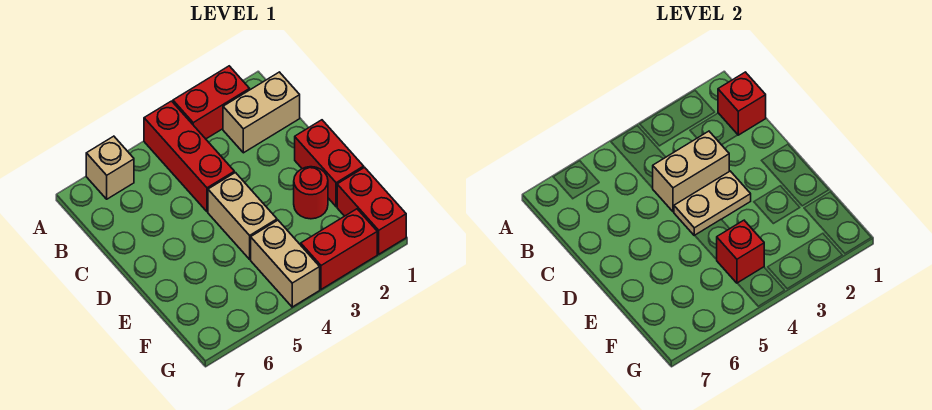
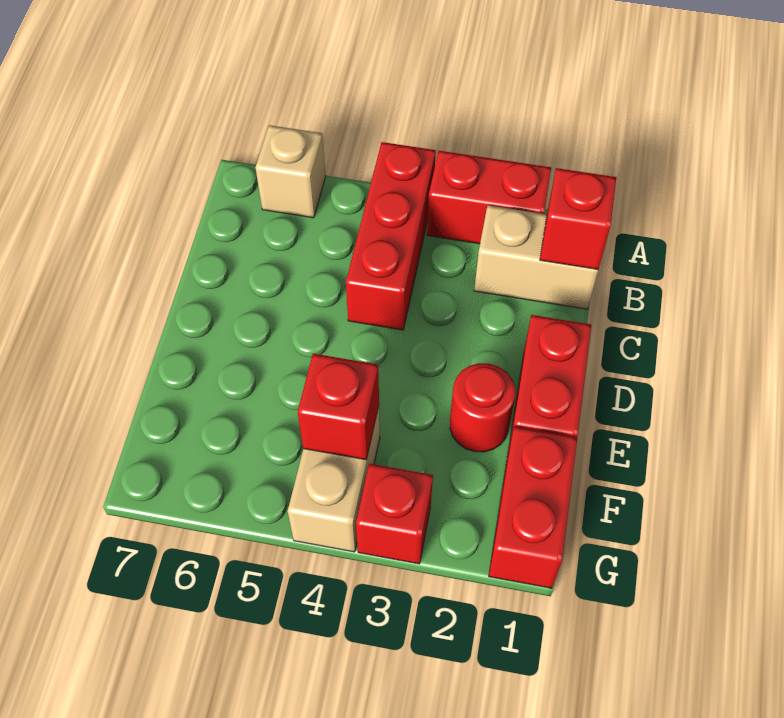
tan 1x2 brick [653,131,729,212] -> none
tan 1x2 plate [674,171,751,236] -> none
tan 1x2 brick [208,173,277,259] -> none
red 1x2 brick [301,209,377,289] -> red 1x1 brick [356,464,433,564]

